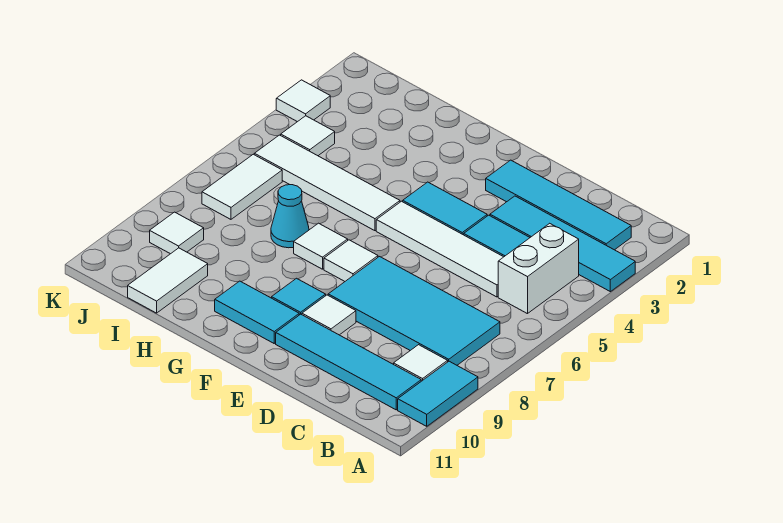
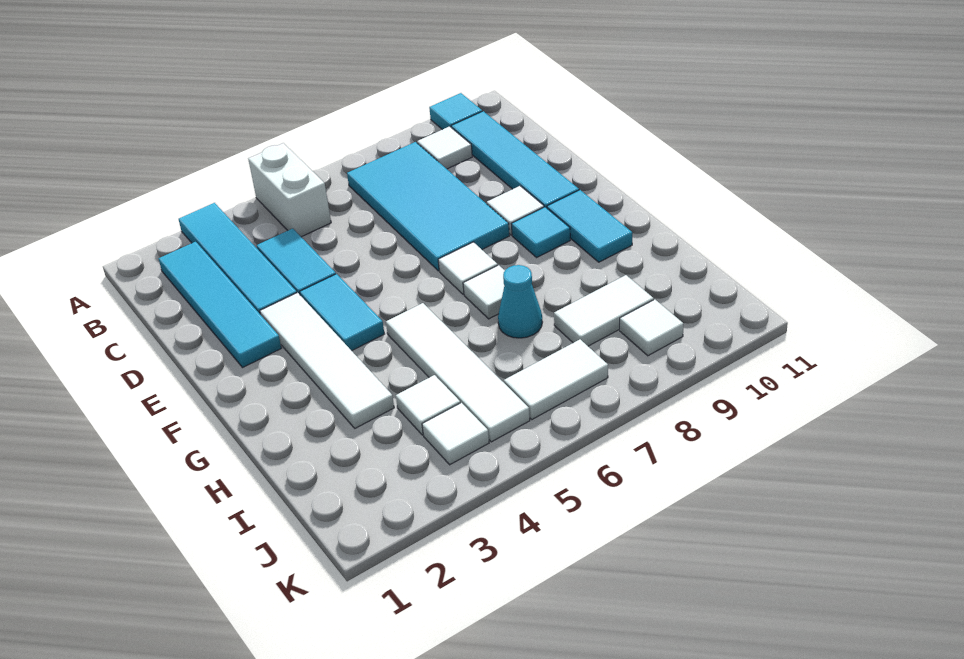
cyan 1x2 tile [398,361,478,426] -> cyan 1x1 tile [429,93,482,130]
white 1x2 brick [498,223,579,314] -> white 1x2 brick turned to [248,143,331,237]
white 1x4 tile [376,201,503,297] -> white 1x4 tile moved to [260,293,394,428]
white 1x2 tile [128,248,208,313] -> white 1x2 tile moved to [554,275,654,346]
white 1x1 tile [276,80,330,122] -> white 1x1 tile moved to [396,375,460,435]

